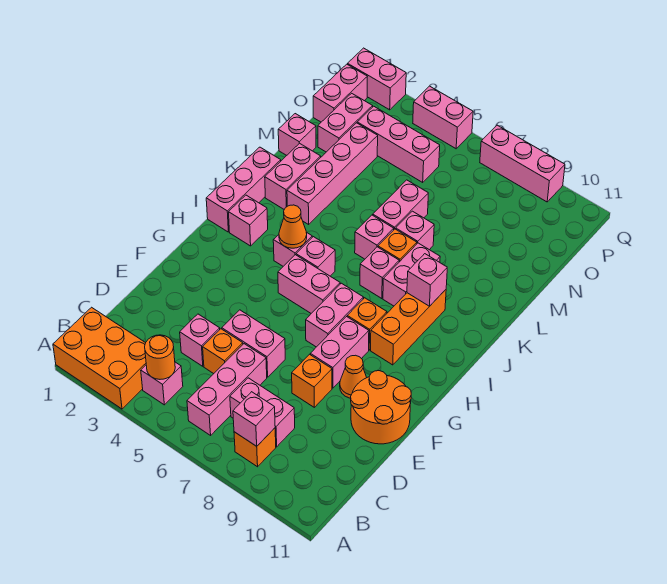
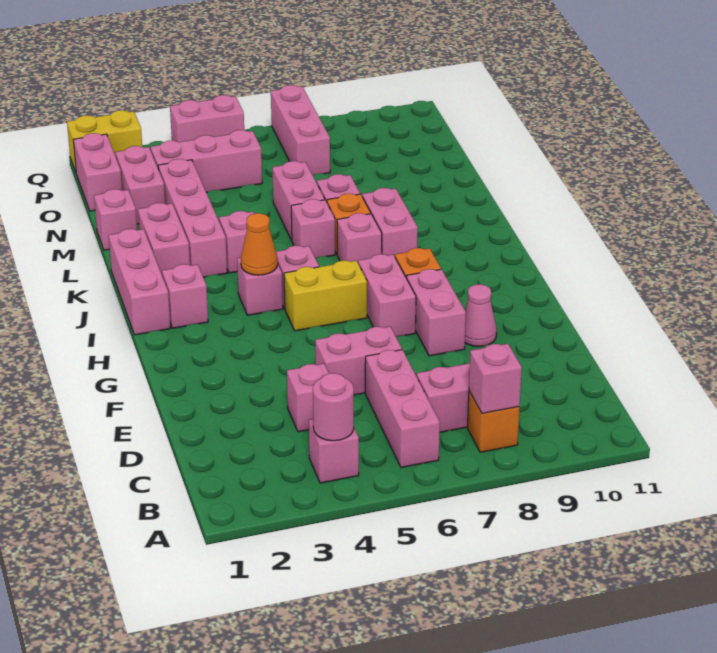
orange 2x3 brick [53,307,146,409] -> none
orange 1x1 round brick [145,335,175,379] -> pink 1x1 round brick [313,373,354,441]
orange 1x1 brick [203,329,243,374] -> none
orange 1x1 brick [292,354,332,407] -> none
orange 2x2 round brick [351,371,411,444] -> none
orange 1x1 cone [340,355,367,398] -> pink 1x1 cone [465,284,497,346]
pink 1x2 brick [278,255,340,313] -> yellow 1x2 brick [284,261,367,331]
orange 1x3 brick [371,290,446,365] -> none
pink 1x1 brick [407,254,447,306] -> pink 1x1 brick moved to [219,211,254,273]
pink 1x2 brick [348,48,406,110] -> yellow 1x2 brick [67,110,142,172]
pink 1x3 brick [480,125,565,202] -> pink 1x3 brick turned to [271,85,330,175]

